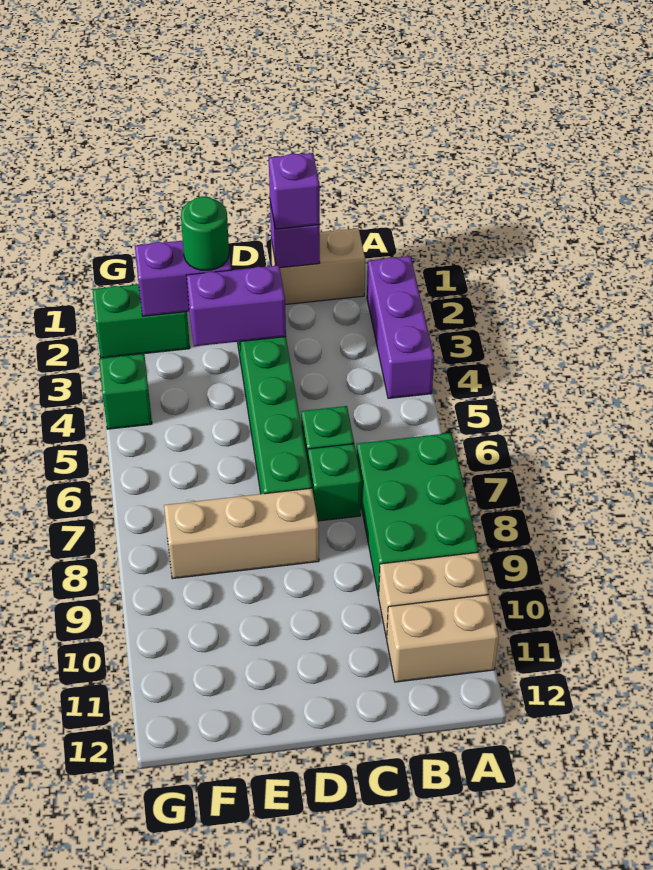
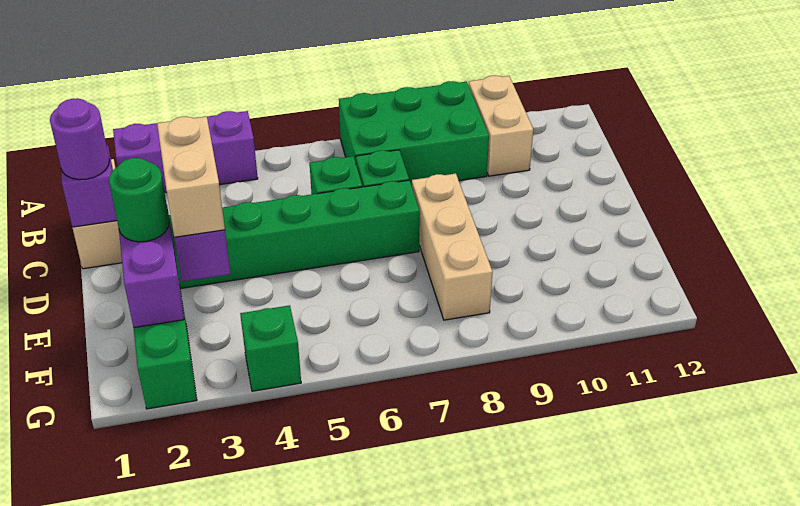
tan 1x2 brick [387,595,499,682] -> tan 1x2 brick moved to [157,116,225,237]
purple 1x1 brick [269,153,320,229] -> purple 1x1 round brick [50,98,109,180]

